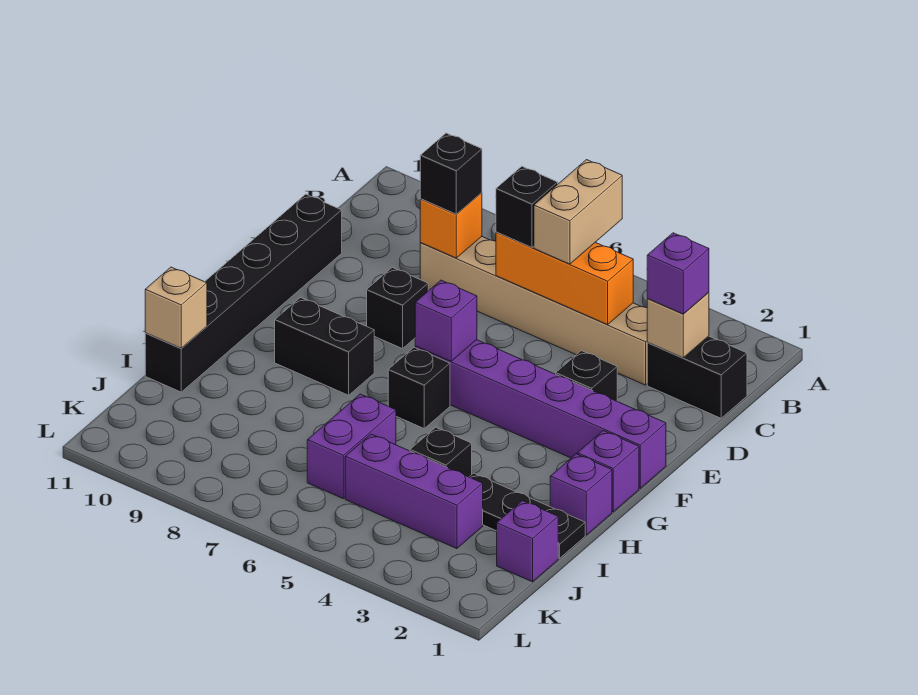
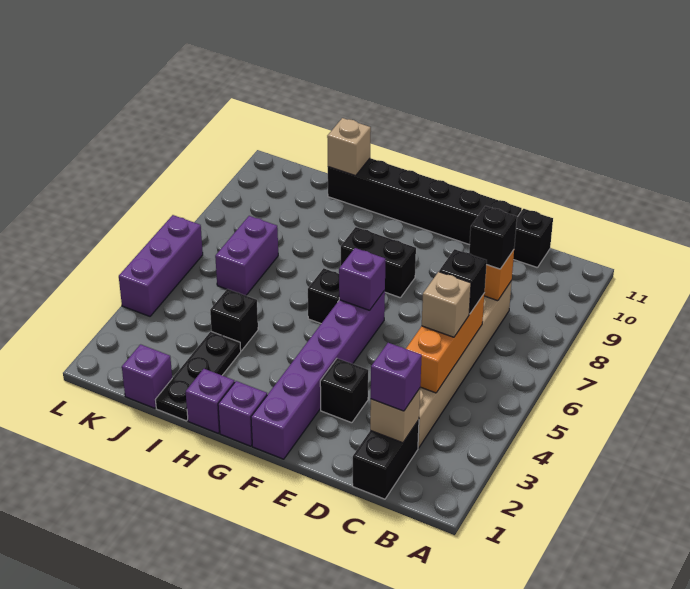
tan 1x2 brick [534,160,622,264] -> tan 1x1 brick [422,272,471,337]
black 1x1 brick [367,267,428,349] -> black 1x1 brick moved to [513,209,553,268]
black 1x2 brick [275,298,374,395] -> black 1x2 brick turned to [341,227,416,298]
purple 1x2 brick [307,394,396,499] -> purple 1x2 brick turned to [215,216,278,295]
purple 1x3 brick [345,434,483,549] -> purple 1x3 brick moved to [119,215,203,316]

